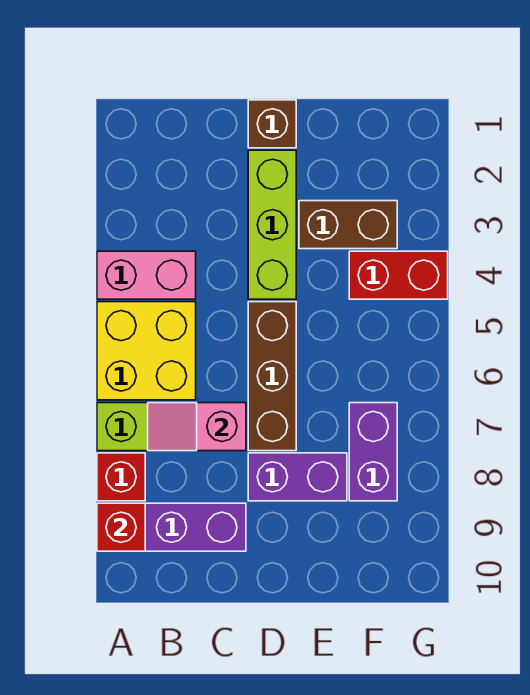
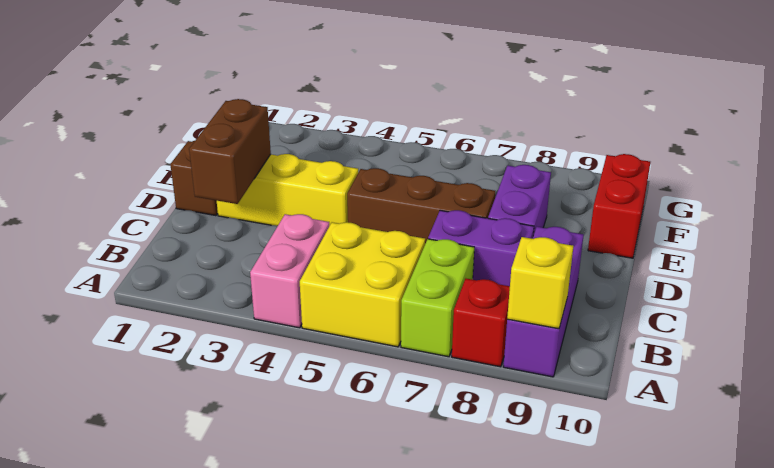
red 1x1 brick [97,503,145,551] -> yellow 1x1 brick [507,237,573,329]
pink 1x2 slope [148,403,246,451] -> none
lime 1x3 brick [248,150,296,299] -> yellow 1x3 brick [217,154,358,226]
brown 1x2 brick [299,201,397,249] -> brown 1x2 brick moved to [189,99,271,204]
red 1x2 brick [349,251,448,299] -> red 1x2 brick moved to [588,154,650,258]
purple 1x2 brick [349,403,397,501] -> purple 1x2 brick moved to [428,210,534,286]

